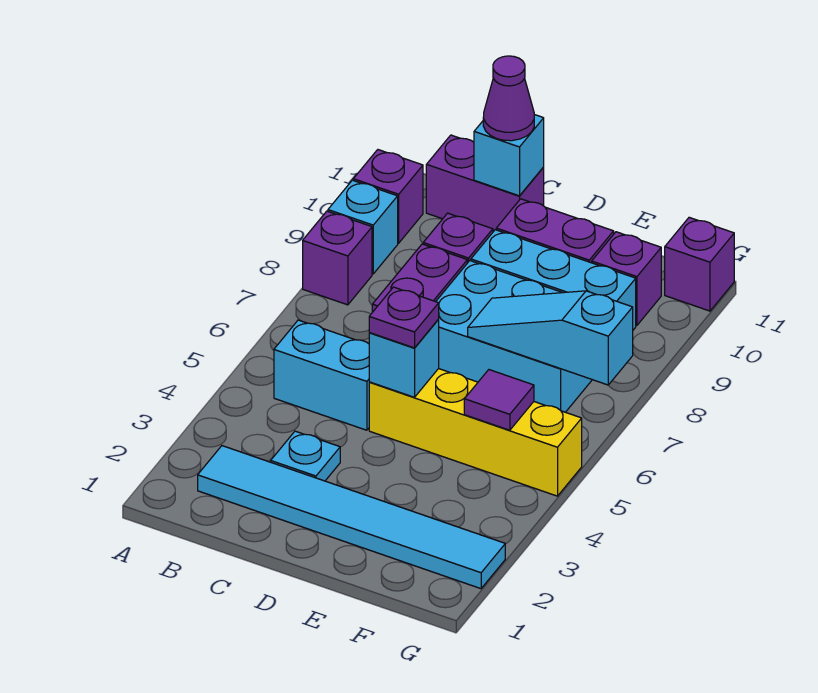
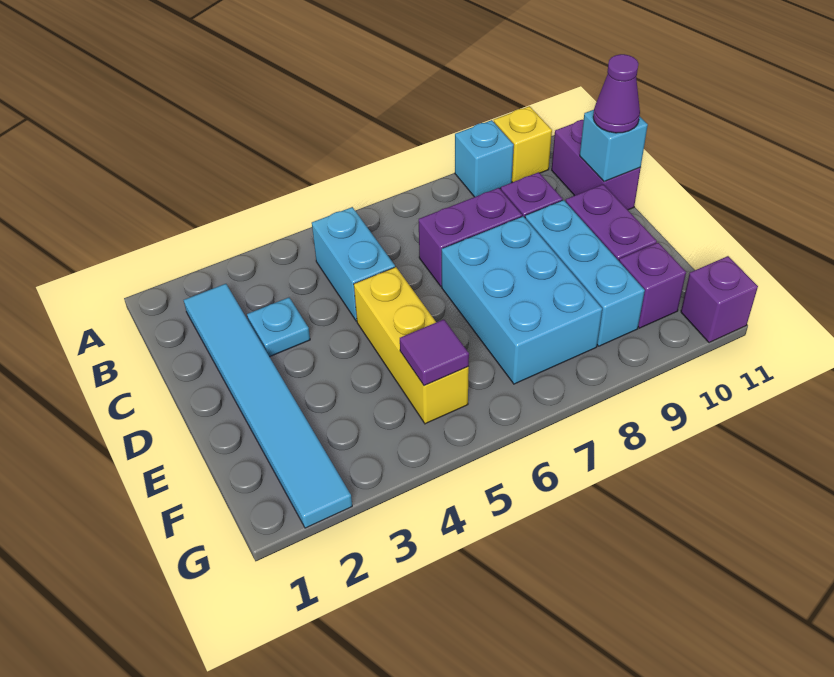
purple 1x1 brick [303,211,372,305] -> none
purple 1x1 brick [353,150,423,243] -> yellow 1x1 brick [494,106,552,182]
yellow 1x4 brick [369,369,582,496] -> yellow 1x3 brick [354,267,469,424]
cyan 1x1 brick [369,319,439,397] -> none
purple 1x1 plate [369,287,439,348] -> none
cyan 1x3 slope [468,291,633,385] -> none

